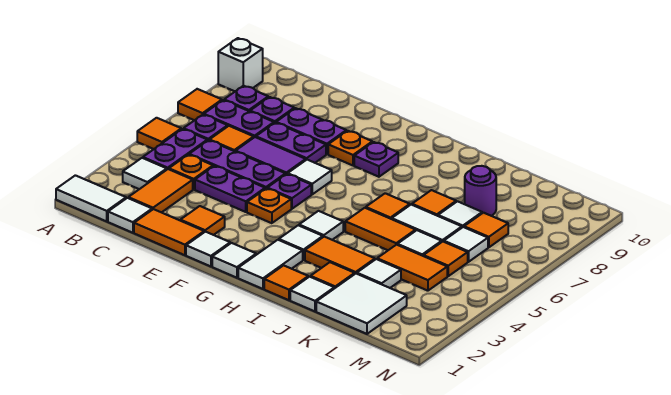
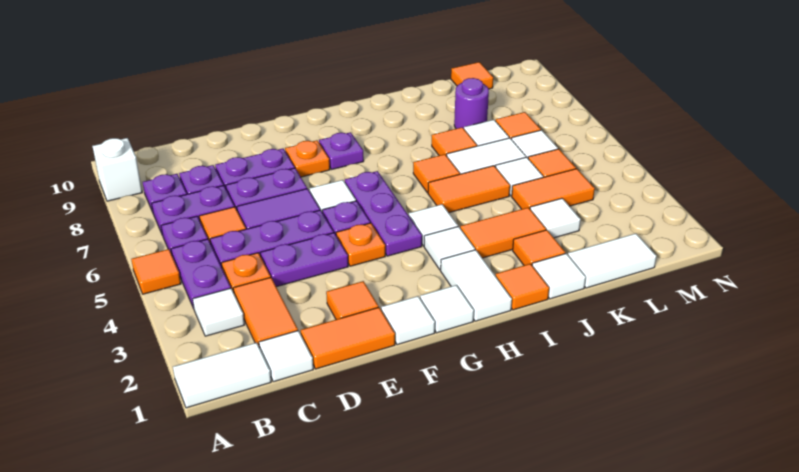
orange 1x1 tile [178,89,222,120] -> orange 1x1 tile moved to [451,62,493,89]
none -> purple 1x3 plate [345,171,422,256]
white 2x2 tile [316,274,407,334] -> white 1x2 tile [568,233,656,288]

